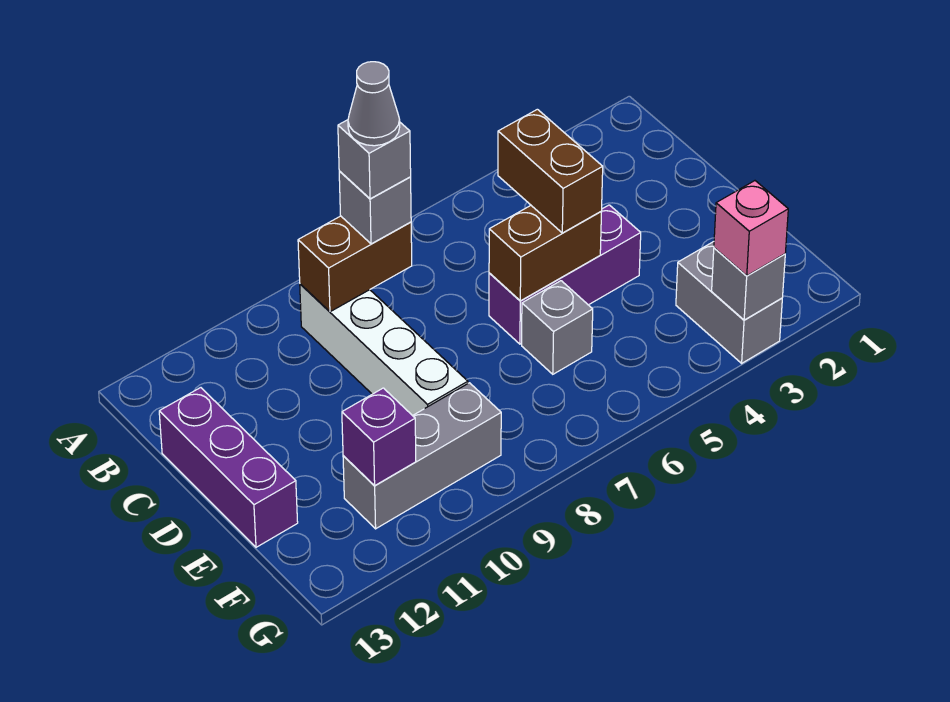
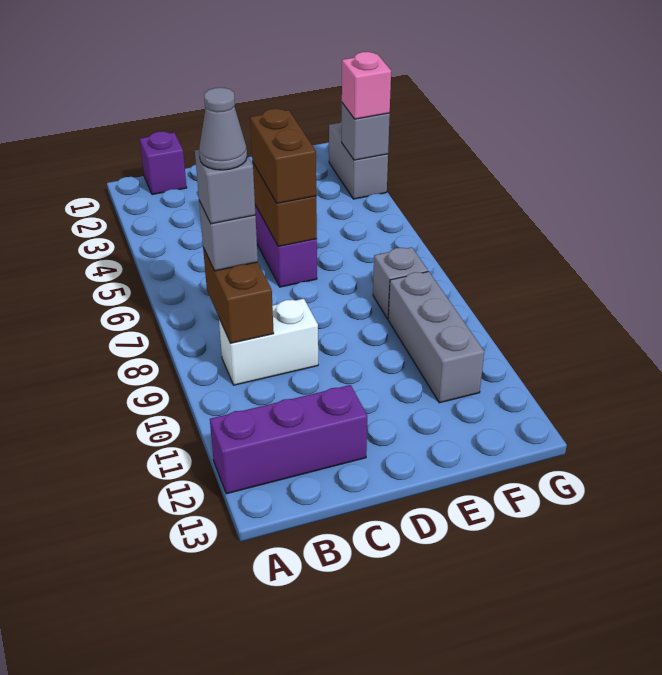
white 1x4 brick [300,284,468,416] -> white 1x2 brick [219,299,318,385]
brown 1x2 brick [498,109,603,233] -> brown 1x2 brick turned to [250,109,316,203]
purple 1x3 brick [159,388,298,547] -> purple 1x3 brick moved to [210,385,367,494]
grey 1x1 brick [522,281,593,374] -> grey 1x1 brick moved to [373,247,428,319]
grey 1x2 brick [676,242,782,363] -> grey 1x2 brick turned to [329,121,388,199]
purple 1x1 brick [342,388,416,485] -> purple 1x1 brick moved to [140,131,187,195]

